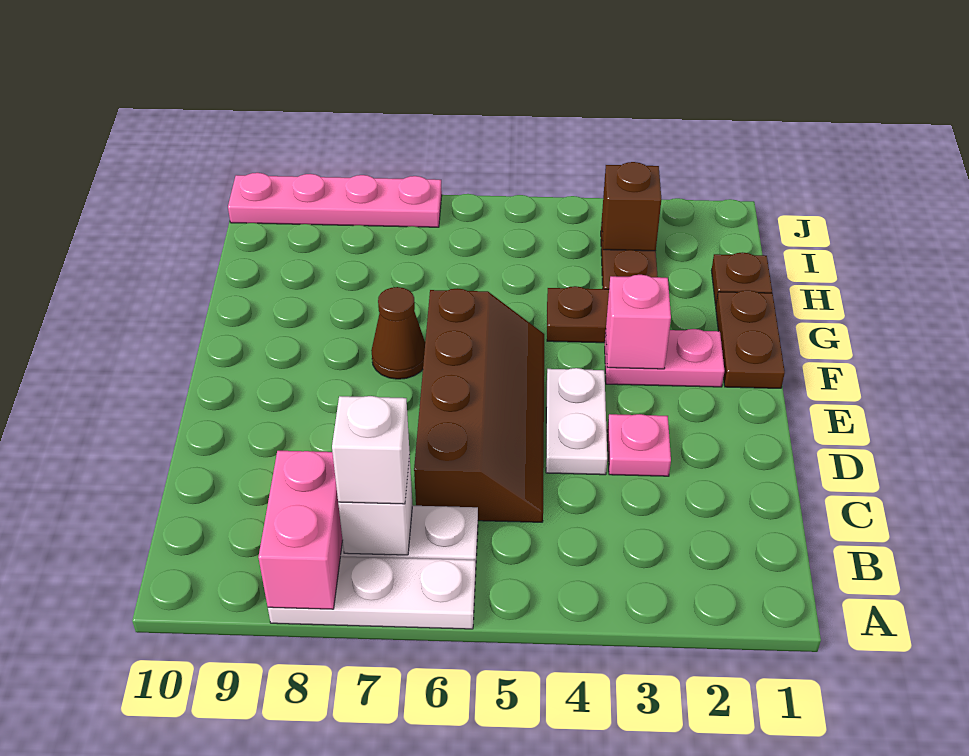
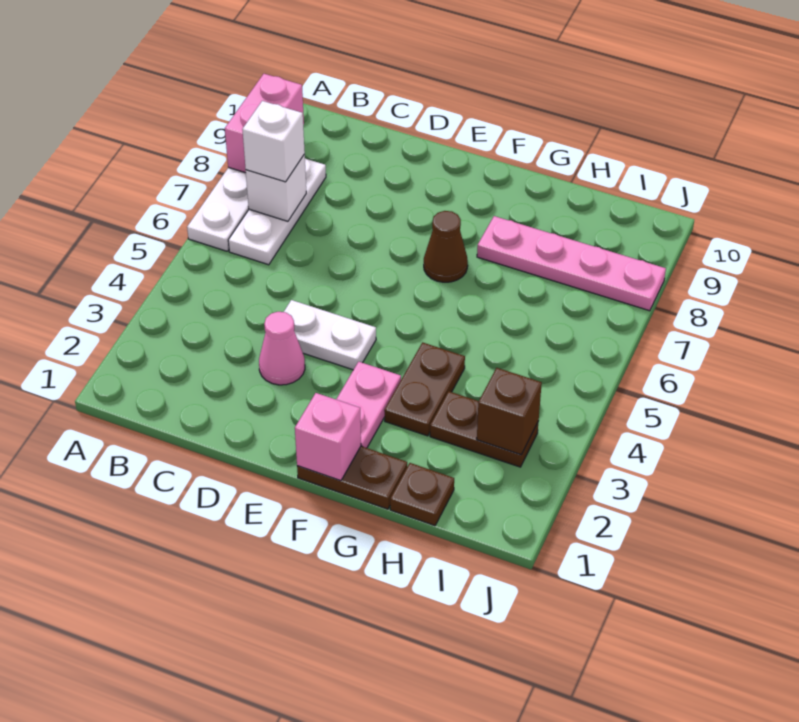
pink 1x2 brick [258,451,343,609] -> pink 1x2 brick turned to [225,74,304,173]
brown 2x4 slope [414,288,544,522] -> none
pink 1x1 plate [607,414,671,476] -> pink 1x1 cone [259,312,305,385]
pink 1x1 brick [606,275,671,369] -> pink 1x1 brick moved to [295,393,361,481]
pink 1x4 plate [228,173,442,227] -> pink 1x4 plate turned to [477,216,666,311]

